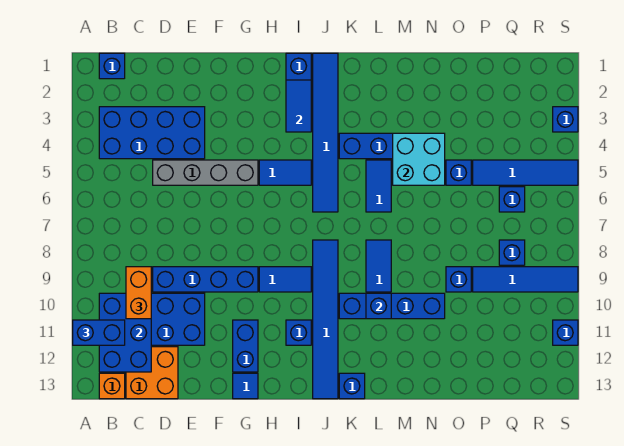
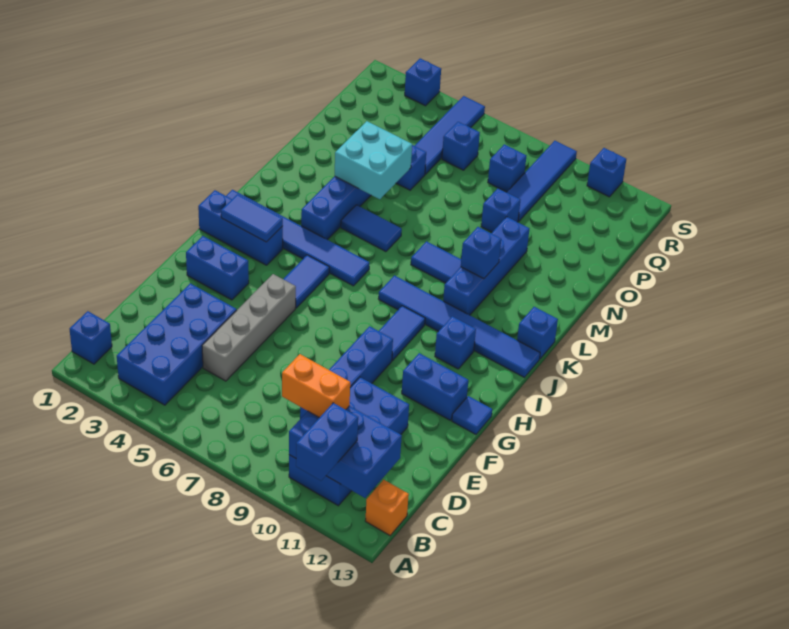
orange 2x2 brick [126,347,178,399] -> none
none -> blue 1x2 brick [186,236,249,300]

